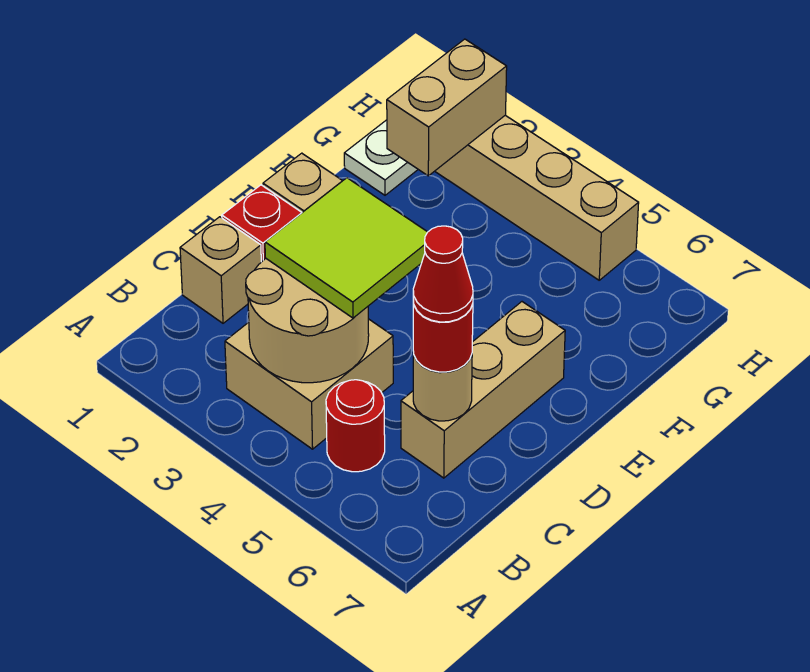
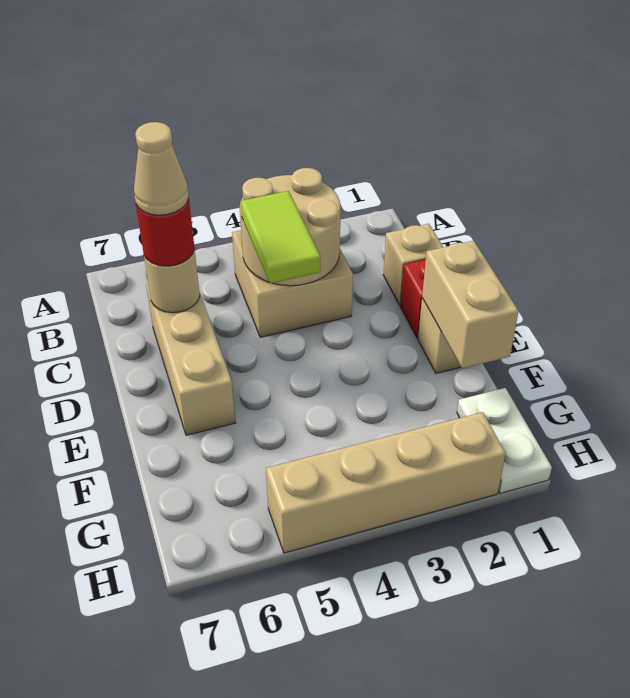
red 1x1 round brick [326,380,385,472] -> none
lime 2x2 tile [265,178,427,318] -> lime 1x2 tile [241,191,320,283]
red 1x1 cone [413,226,473,322] -> tan 1x1 cone [134,122,189,215]
tan 1x2 brick [387,39,507,176] -> tan 1x2 brick moved to [422,241,519,368]

